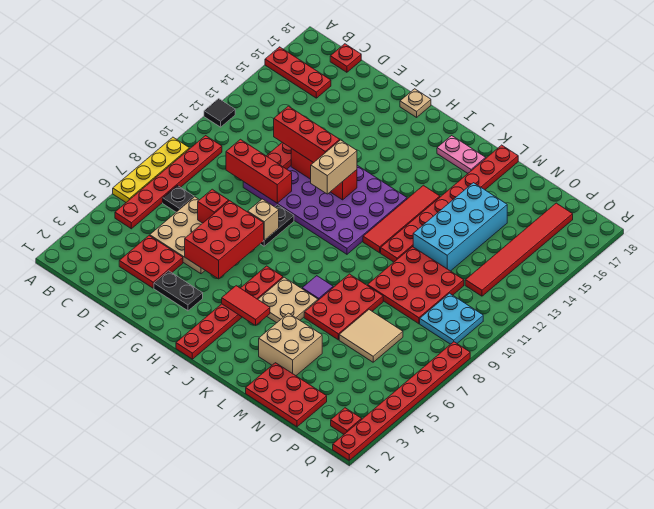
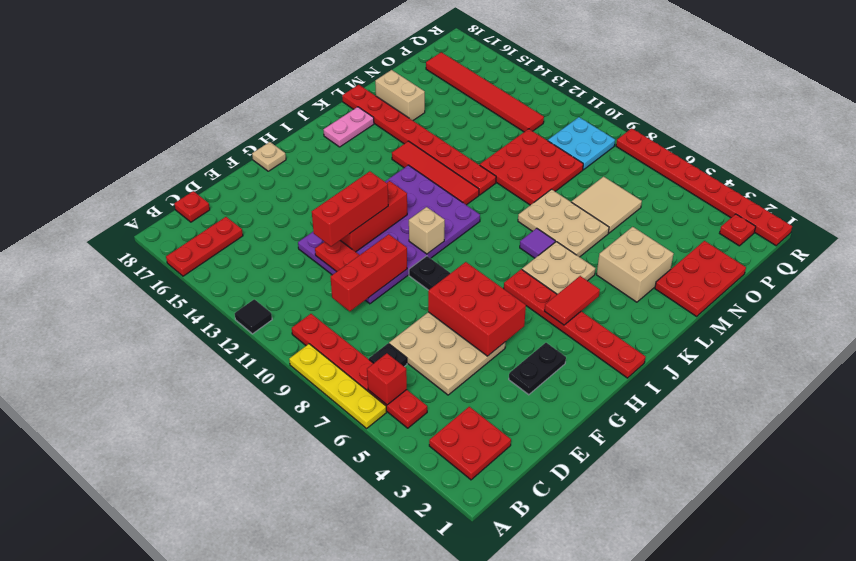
red 2x2 plate [119,236,183,288] -> red 2x2 plate moved to [429,407,511,480]
red 1x1 brick [198,189,229,223] -> red 1x1 brick moved to [367,353,407,405]
tan 1x1 brick [248,199,279,240] -> tan 1x1 brick moved to [409,207,445,254]
tan 1x2 brick [311,140,357,194] -> tan 1x2 brick moved to [375,70,425,120]
red 2x3 plate [304,274,383,340] -> tan 2x3 plate [518,189,609,257]
cyan 2x4 brick [413,183,507,271] -> none

